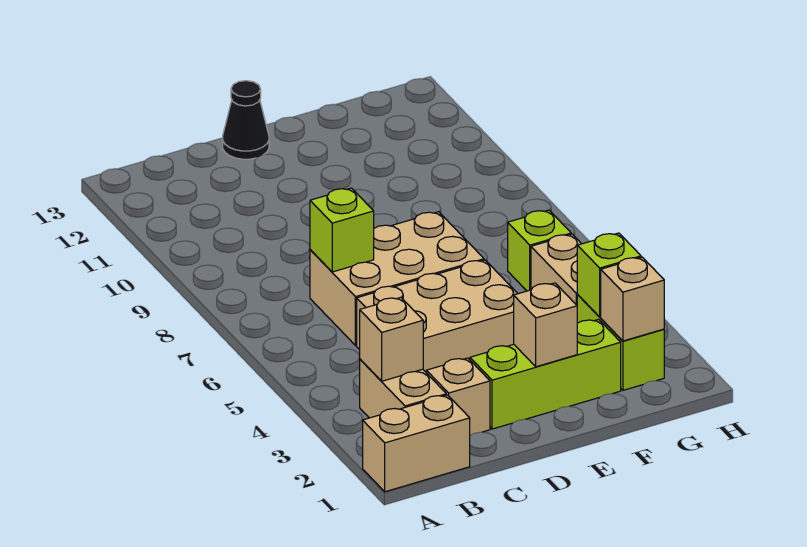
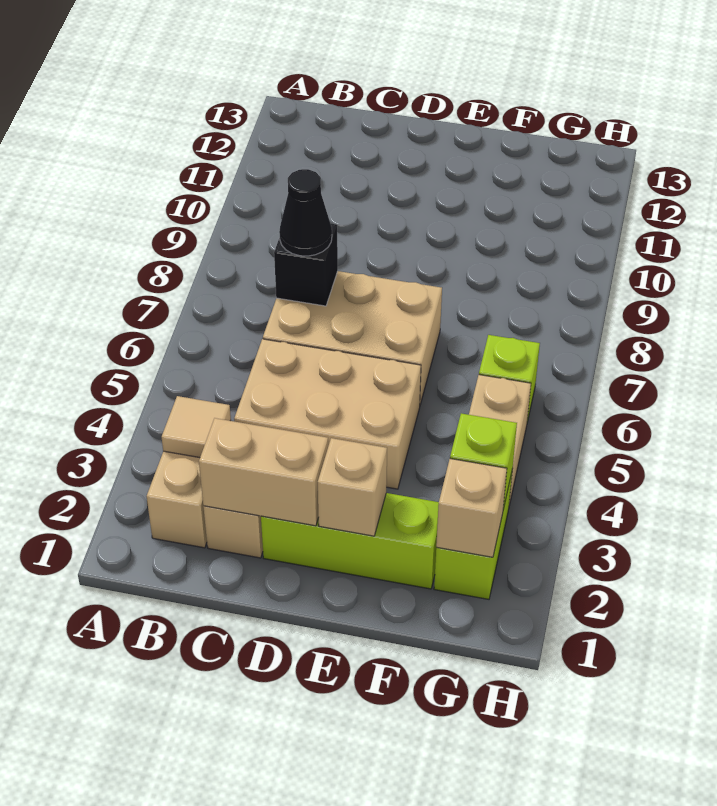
tan 1x2 brick [363,395,470,492] -> tan 1x2 brick moved to [199,418,328,526]
tan 1x1 brick [360,297,423,381] -> tan 1x1 tile [162,396,231,458]
lime 1x1 brick [310,188,374,272] -> black 1x1 brick [274,224,338,306]
black 1x1 cone [223,81,269,159] -> black 1x1 cone moved to [279,169,332,256]

